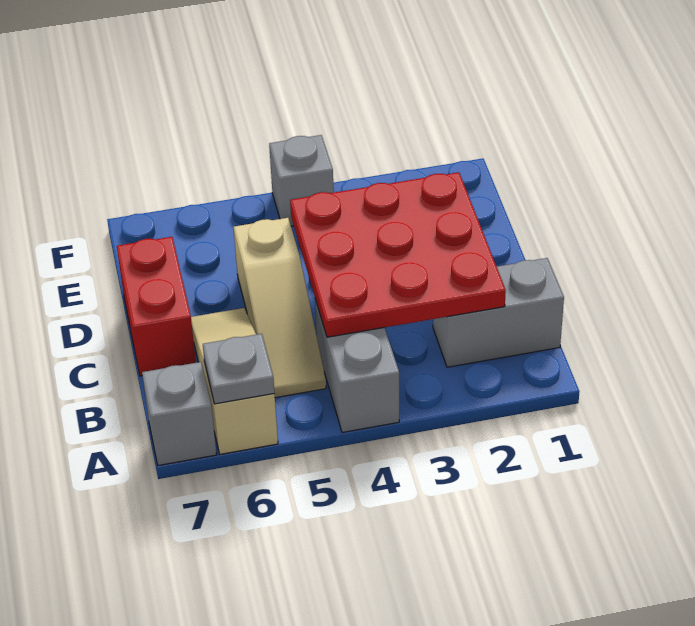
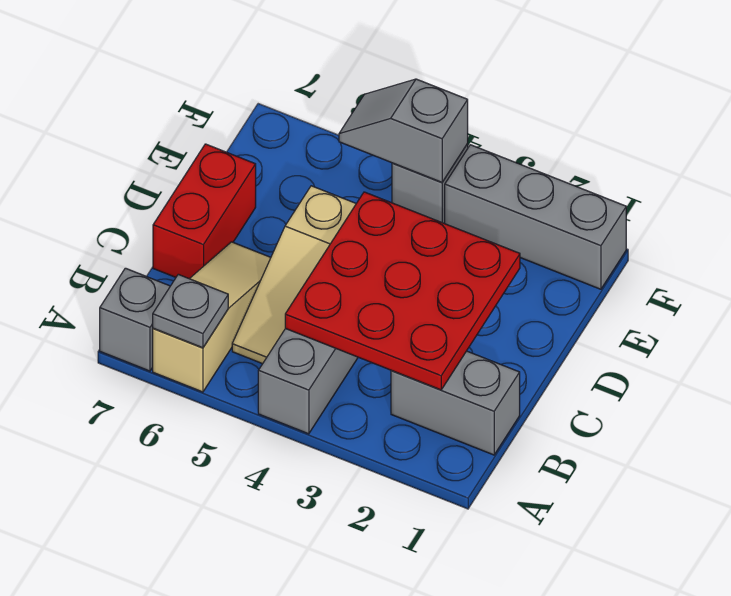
none -> grey 1x3 brick [445,145,626,289]
none -> grey 1x2 slope [339,79,468,182]

